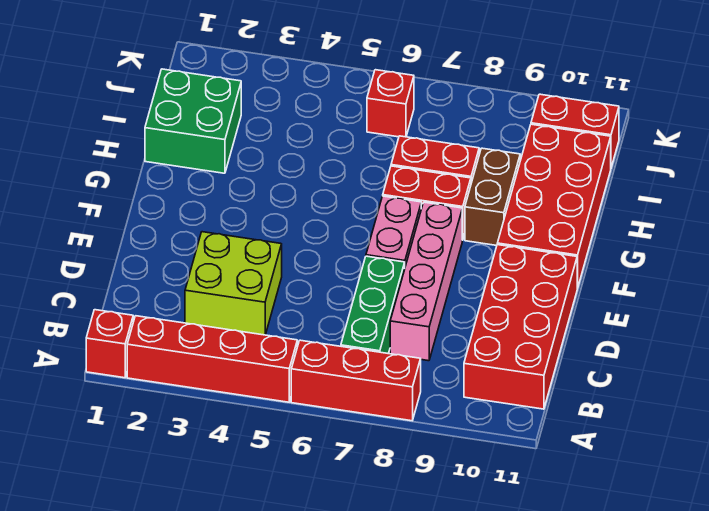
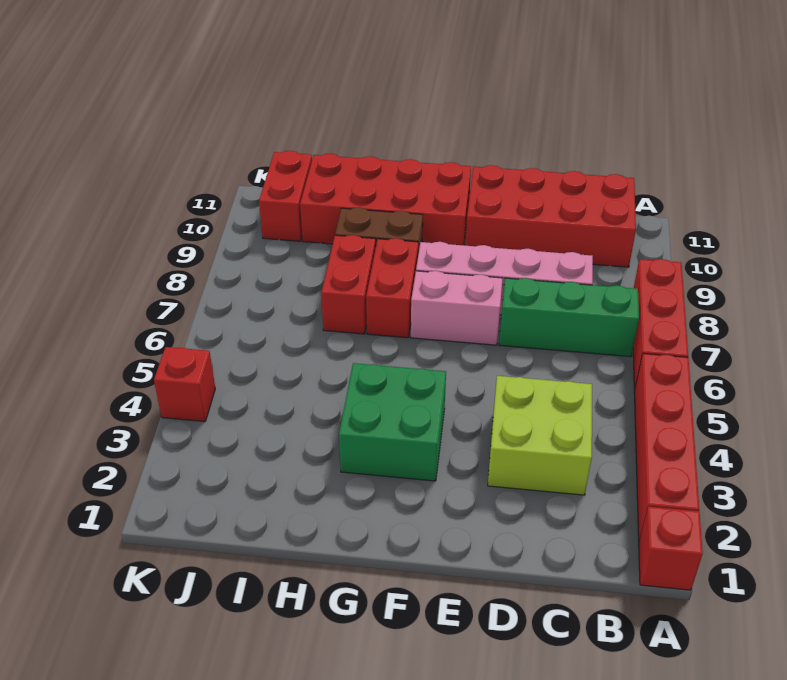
green 2x2 brick [145,69,241,173] -> green 2x2 brick moved to [339,363,446,481]
red 1x1 brick [367,70,414,137] -> red 1x1 brick moved to [154,347,215,422]

